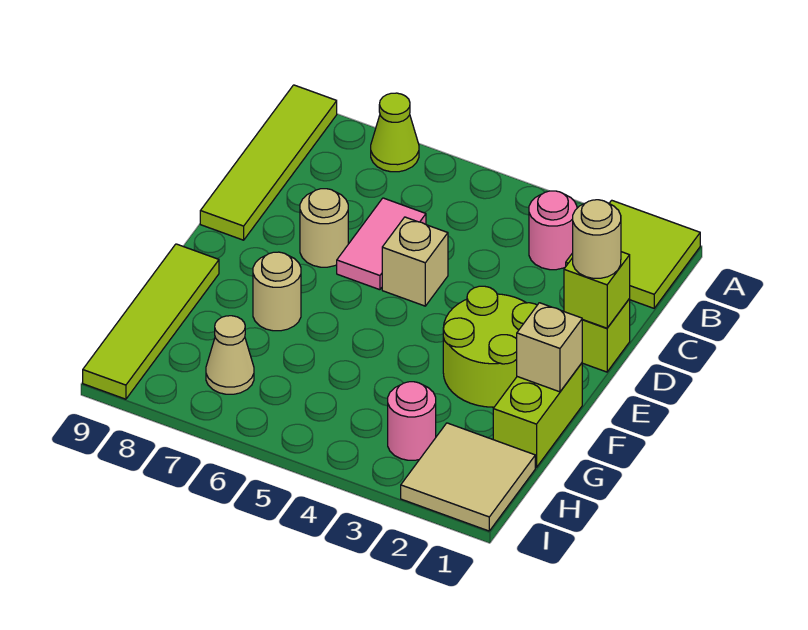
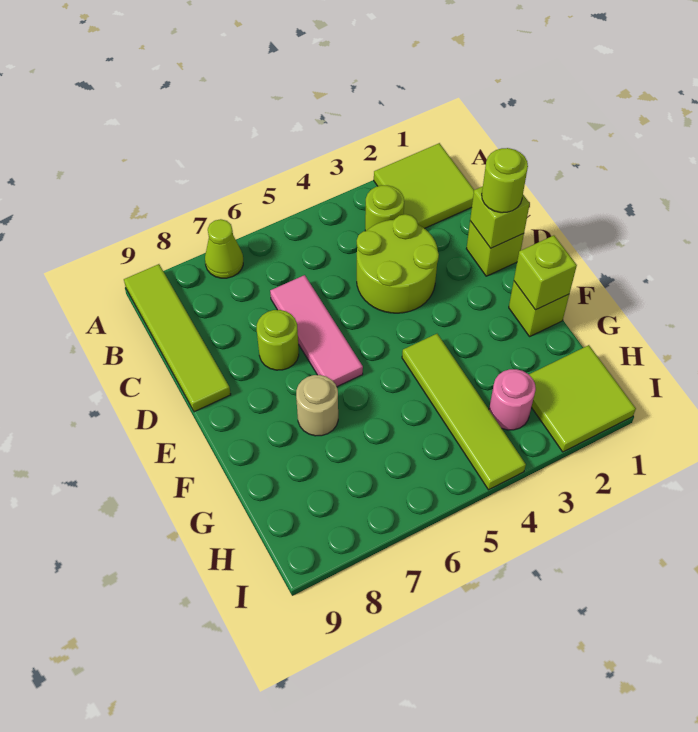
pink 1x1 round brick [529,191,577,270] -> lime 1x1 round brick [365,185,404,231]
pink 1x2 tile [337,198,426,290] -> pink 1x3 tile [270,275,363,387]
tan 1x1 round brick [573,200,621,278] -> lime 1x1 round brick [482,148,528,213]
tan 1x1 brick [382,217,448,306] -> none
tan 1x1 round brick [300,189,348,267] -> lime 1x1 round brick [257,310,299,370]
lime 2x2 round brick [443,286,537,407] -> lime 2x2 round brick moved to [357,214,439,313]
lime 1x2 brick [493,363,582,468] -> lime 1x1 brick [509,281,569,336]
tan 1x1 brick [516,303,582,392] -> lime 1x1 brick [514,235,577,310]
lime 1x4 tile [83,244,219,399] -> lime 1x4 tile moved to [402,334,526,490]
tan 2x2 tile [401,423,535,531] -> lime 2x2 tile [529,345,636,452]
tan 1x1 cone [206,316,254,394] -> none

